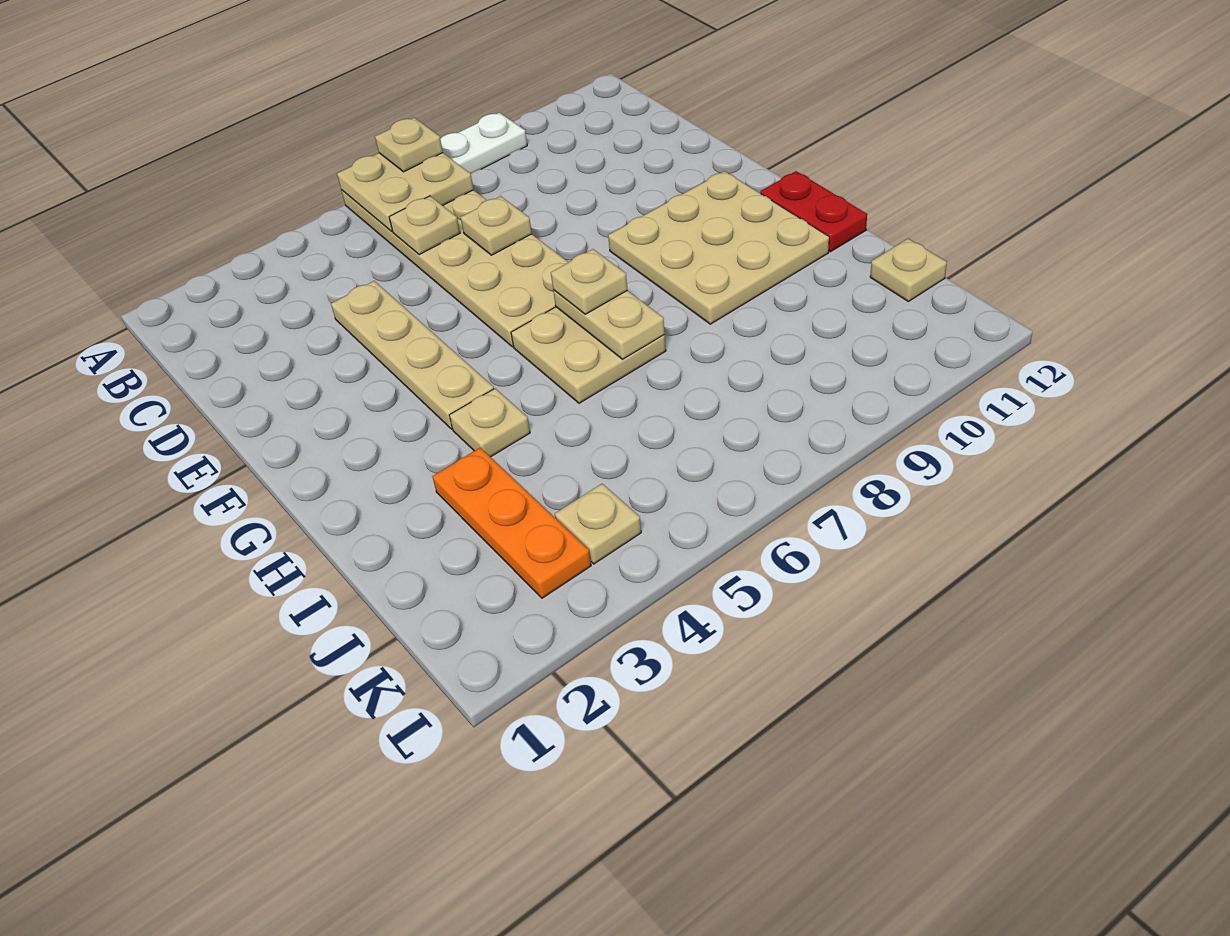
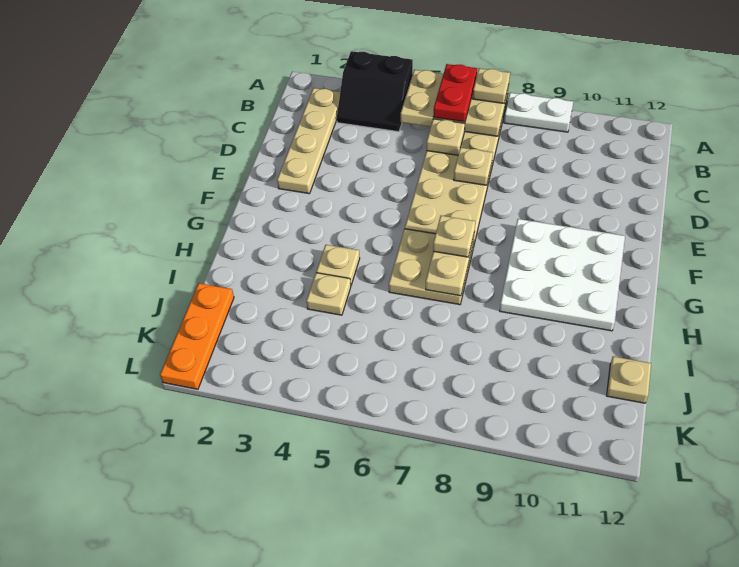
none -> black 2x2 slope [337,51,413,132]
tan 2x2 plate [337,153,474,232] -> tan 2x3 plate [401,70,509,136]
tan 1x4 plate [331,281,494,429] -> tan 1x4 plate moved to [277,88,340,194]
tan 3x3 plate [608,171,829,324] -> white 3x3 plate [500,219,625,331]
red 1x2 plate [760,171,867,252] -> red 1x2 plate moved to [433,64,477,122]
orange 1x3 plate [432,448,591,598] -> orange 1x3 plate moved to [160,283,234,389]
tan 1x1 plate [555,484,641,564] -> tan 1x1 plate moved to [306,273,351,315]

